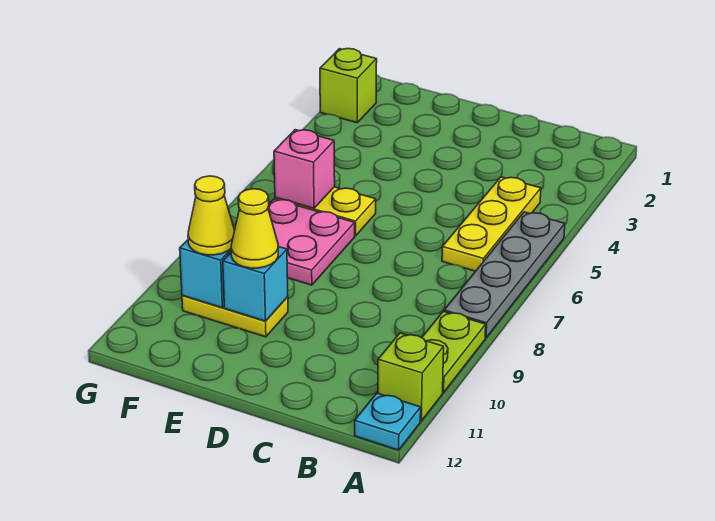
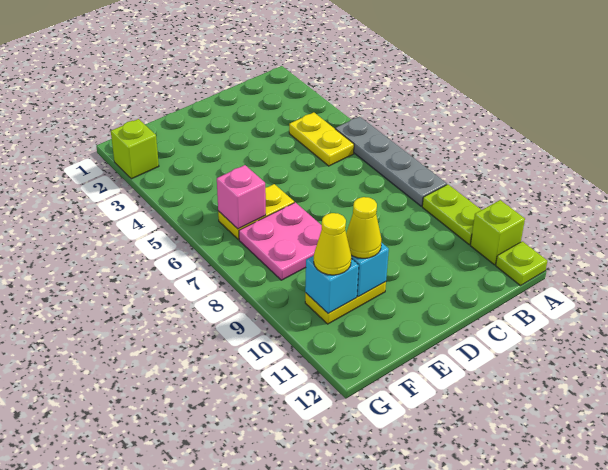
cyan 1x1 plate [355,393,421,450] -> lime 1x1 plate [496,241,547,286]
yellow 1x3 plate [442,177,541,271] -> yellow 1x2 plate [289,112,354,166]

